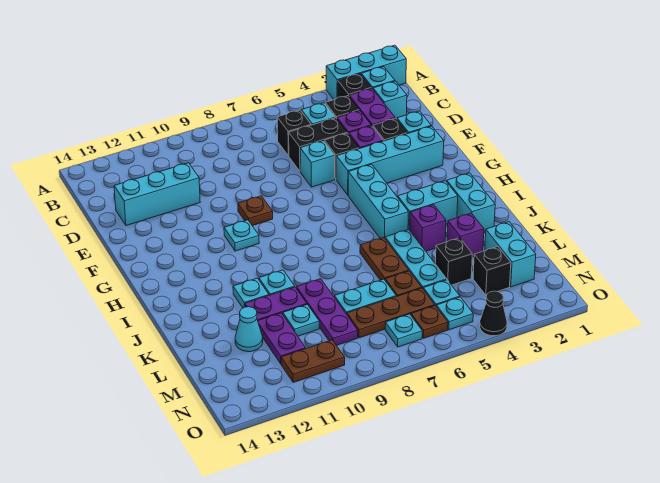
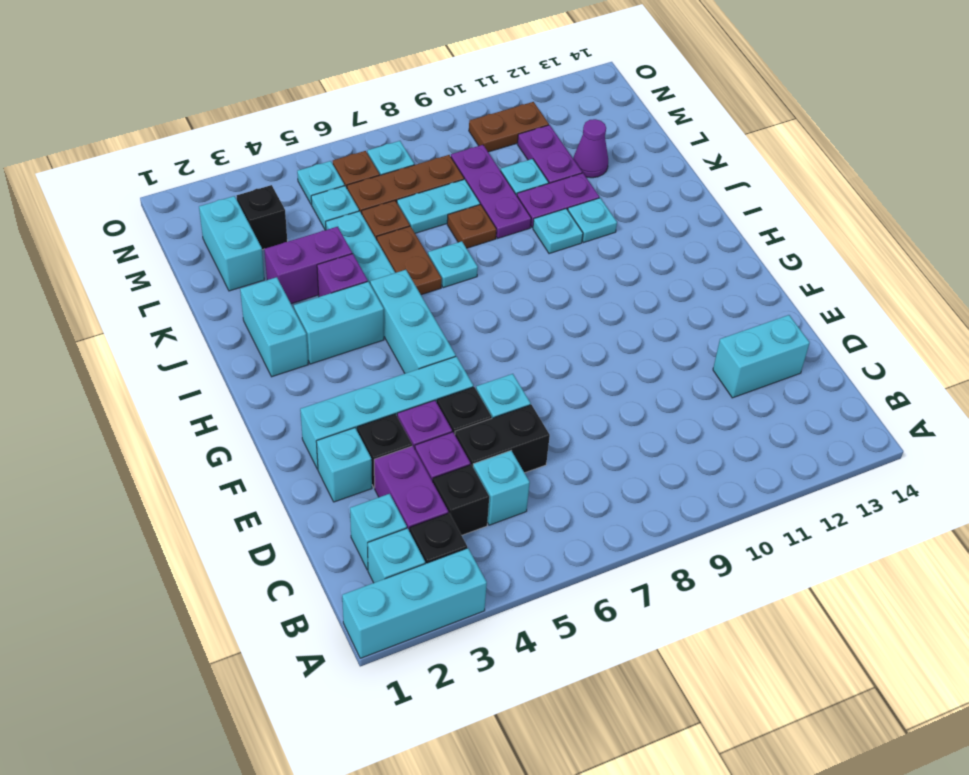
black 1x1 brick [277,110,311,156] -> none
cyan 1x3 brick [114,163,200,225] -> cyan 1x2 brick [713,315,810,398]
brown 1x1 plate [238,196,273,226] -> brown 1x1 plate moved to [447,205,496,248]
cyan 1x1 plate [224,220,259,251] -> cyan 1x1 plate moved to [428,241,478,288]
purple 1x1 brick [447,213,484,257] -> purple 1x2 brick [264,227,352,304]
black 1x1 brick [435,238,472,285] -> none
cyan 1x1 cone [235,307,263,352] -> purple 1x1 cone [573,119,608,178]
black 1x1 cone [480,291,507,336] -> none

